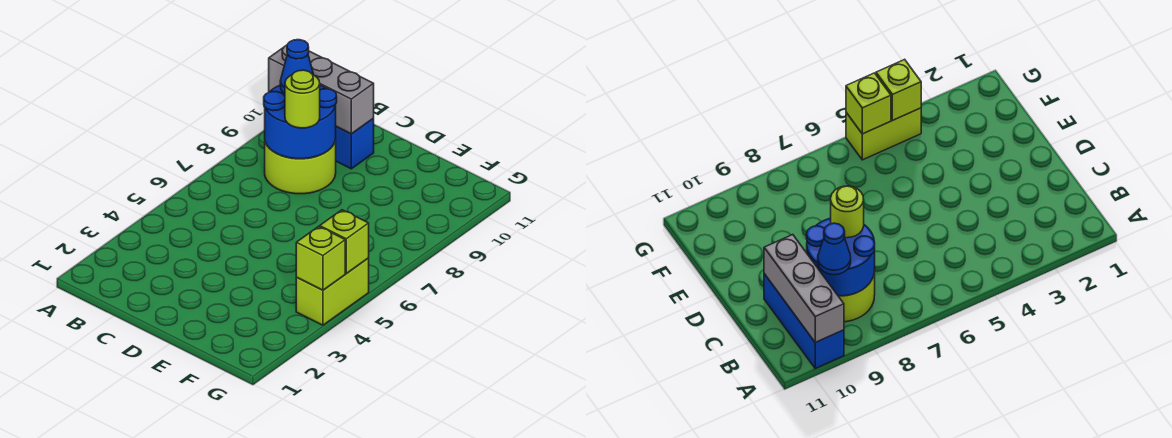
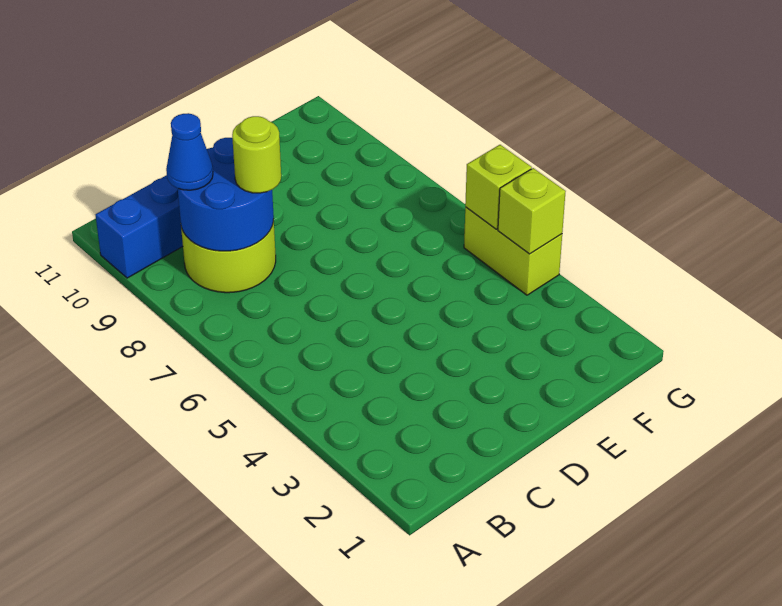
grey 1x3 brick [269,45,374,134] -> none

